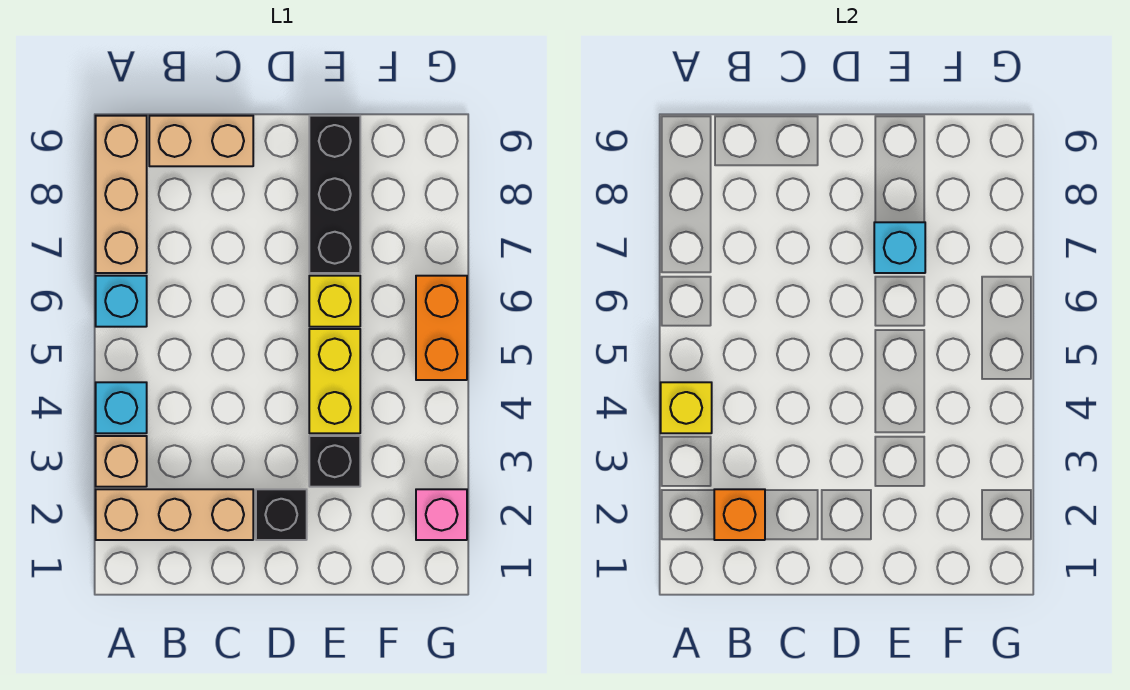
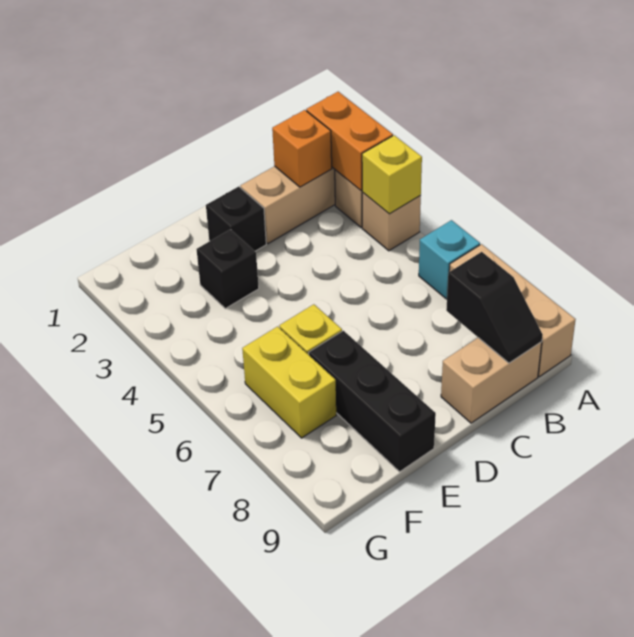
cyan 1x1 brick [96,382,147,433] -> tan 1x1 brick [362,192,421,251]
none -> black 1x2 slope [446,252,543,363]
yellow 1x2 brick [309,329,360,433] -> yellow 1x2 brick moved to [242,326,336,438]
cyan 1x1 brick [874,222,925,273] -> none
pink 1x1 brick [416,489,467,540] -> none
orange 1x2 brick [416,276,467,380] -> orange 1x2 brick moved to [306,92,393,191]

